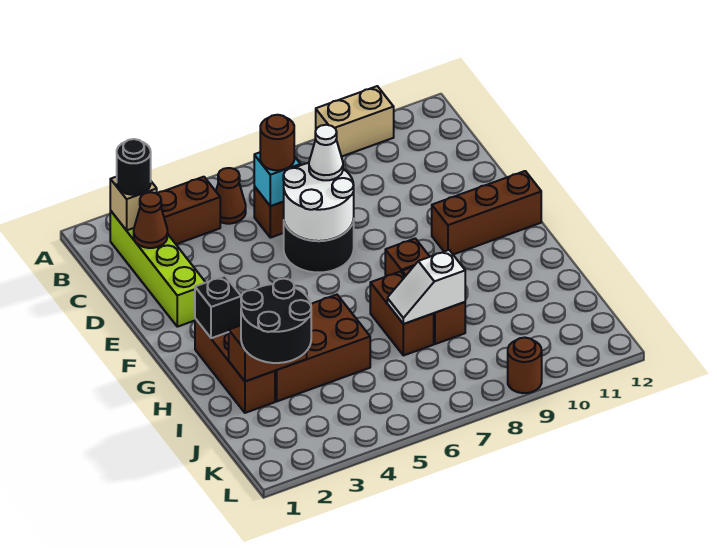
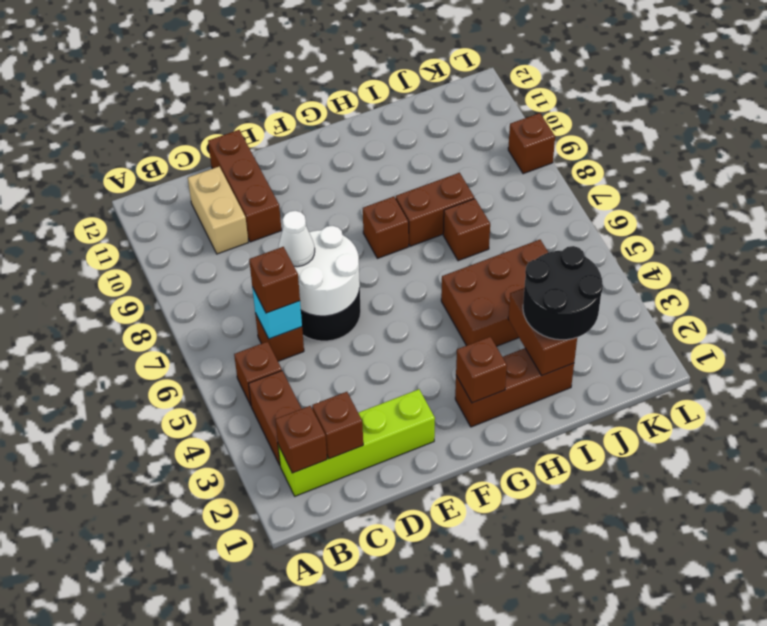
tan 1x2 brick [316,86,394,157] -> tan 1x2 brick moved to [188,167,248,254]
tan 1x1 brick [110,177,157,230] -> brown 1x1 brick [275,406,327,473]
black 1x1 round brick [117,139,151,195] -> none
brown 1x1 cone [216,168,246,224] -> brown 1x1 brick [234,341,282,405]
brown 1x1 cone [134,192,167,248] -> brown 1x1 brick [312,392,363,459]
brown 1x1 round brick [260,115,294,170] -> brown 1x1 brick [249,247,300,313]
brown 1x3 brick [432,171,541,255] -> brown 1x3 brick moved to [208,130,282,242]
black 1x1 brick [195,276,242,338] -> brown 1x1 brick [456,337,507,403]
brown 2x3 brick [275,295,370,401] -> brown 2x3 brick turned to [441,240,548,346]
brown 1x2 brick [370,272,434,356] -> brown 1x1 brick [443,199,490,261]
white 1x2 slope [387,250,465,324] -> none
brown 1x1 round brick [508,338,542,393] -> brown 1x1 brick [508,113,555,174]

